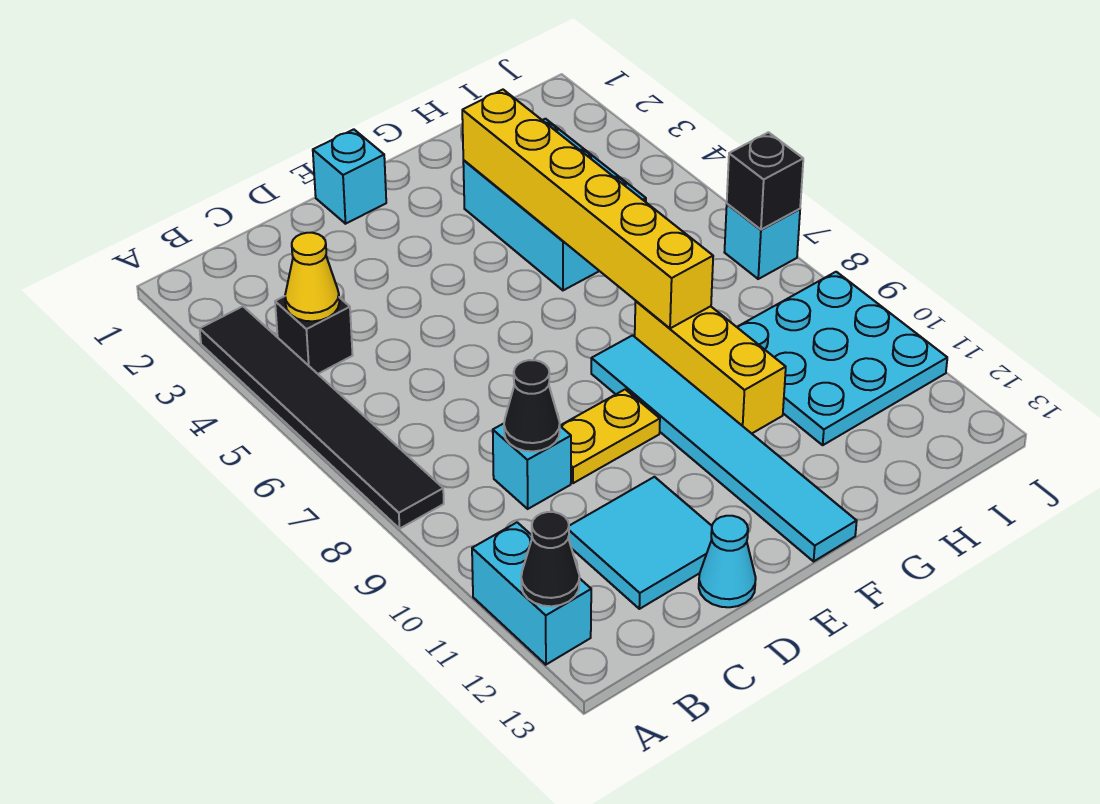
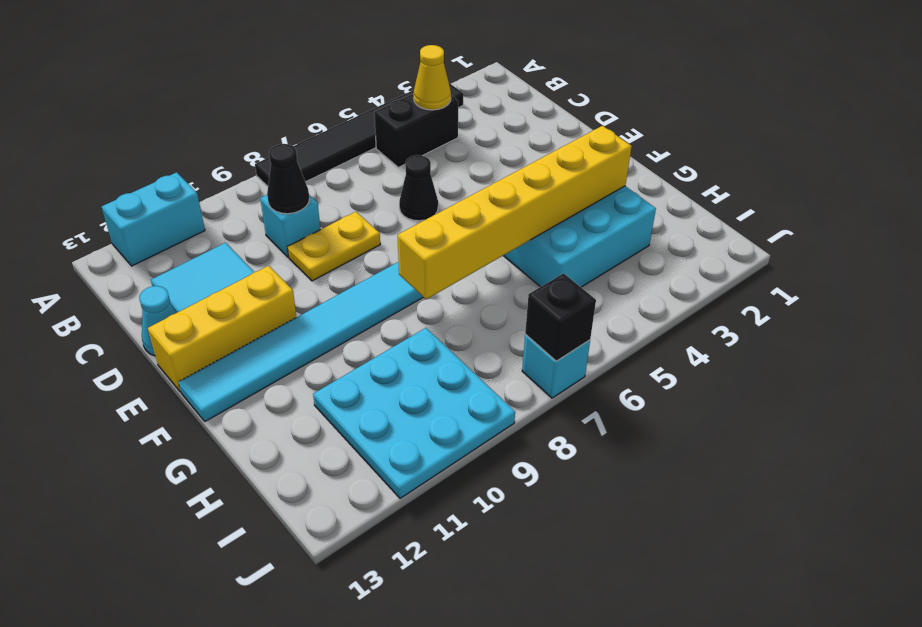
black 1x1 cone [521,512,580,606] -> black 1x1 cone moved to [399,155,438,221]
black 1x1 brick [275,296,353,374] -> black 1x2 brick [374,94,458,167]
yellow 1x2 plate [560,389,660,483] -> yellow 1x2 plate turned to [288,212,380,281]
cyan 1x1 brick [313,129,386,224] -> none
yellow 1x3 brick [635,301,786,434] -> yellow 1x3 brick moved to [148,266,297,392]

